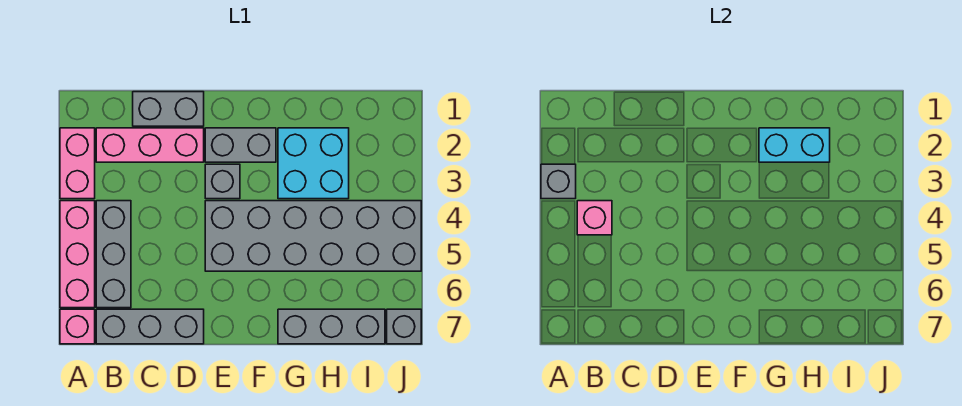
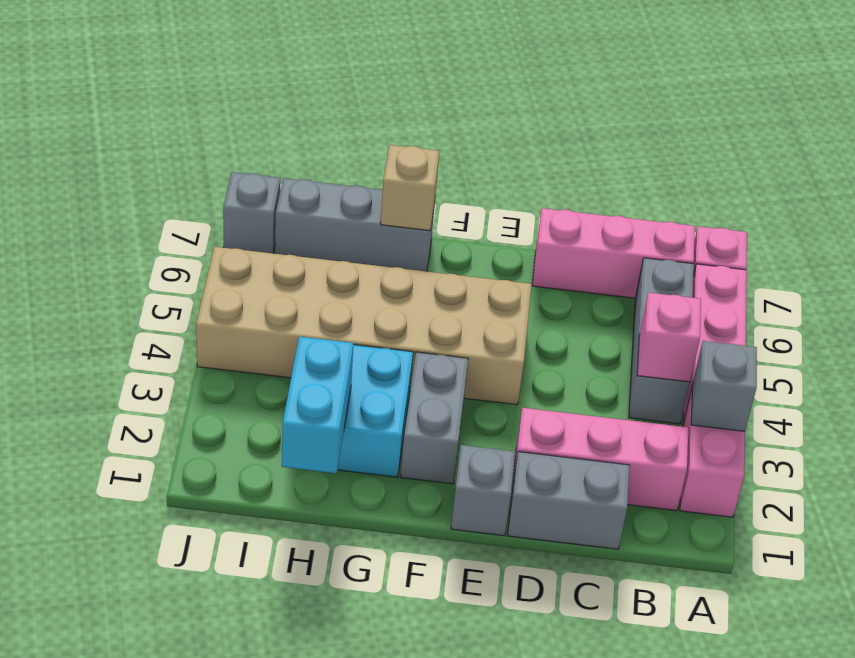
grey 1x3 brick [96,309,204,344] -> pink 1x3 brick [532,208,695,298]
grey 1x2 brick [205,128,276,162] -> grey 1x2 brick turned to [401,352,468,484]
grey 1x1 brick [205,164,240,199] -> grey 1x1 brick moved to [451,445,515,536]
grey 2x6 brick [205,201,421,271] -> tan 2x6 brick [196,247,532,405]
cyan 1x2 brick [759,128,830,162] -> cyan 1x2 brick turned to [282,336,353,473]
none -> tan 1x1 brick [381,145,439,231]

